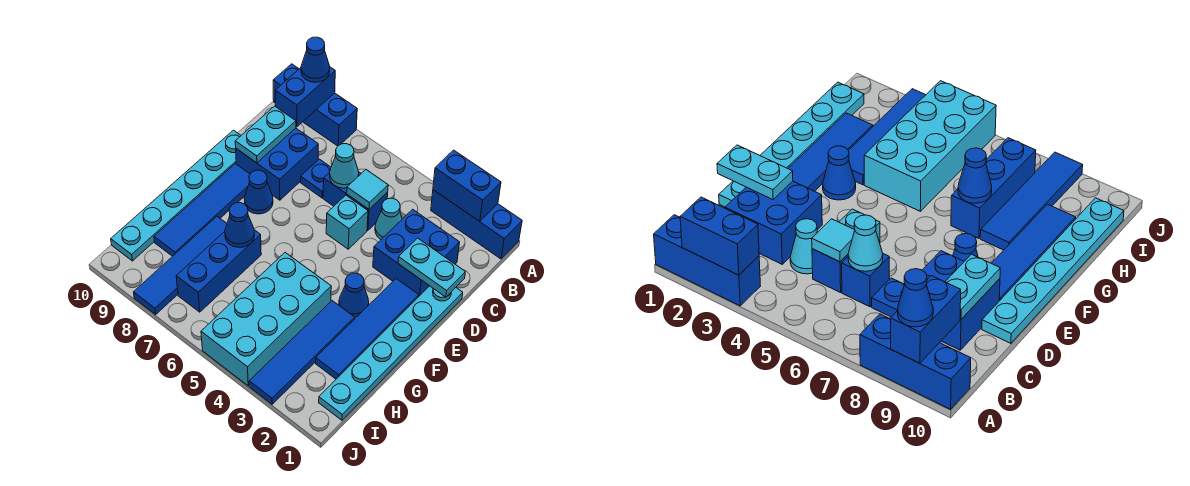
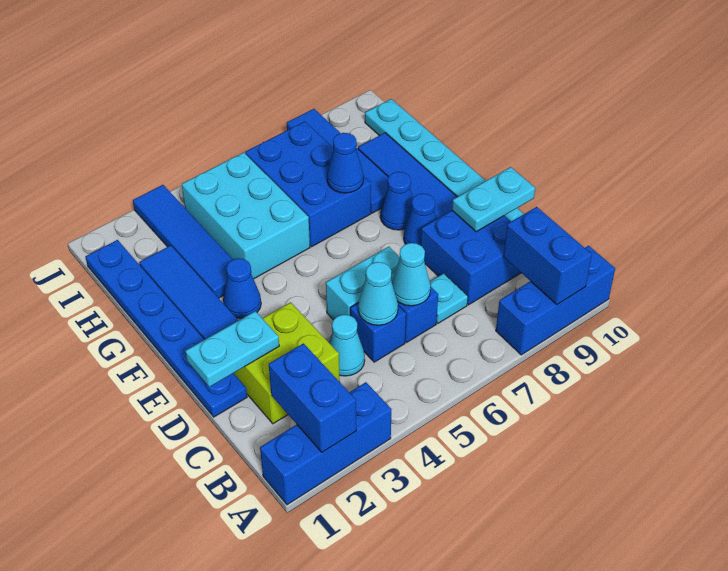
blue 1x2 brick [433,150,501,221] -> blue 1x2 brick turned to [269,343,356,452]
blue 1x1 cone [301,37,330,82] -> blue 1x1 cone moved to [380,172,413,230]
blue 2x2 brick [373,209,460,296] -> lime 2x2 brick [234,302,340,424]
cyan 1x1 tile [347,170,388,209] -> cyan 1x1 cone [358,262,398,325]
blue 1x1 plate [301,159,331,198] -> cyan 1x1 plate [430,273,468,323]
cyan 1x2 plate [235,106,296,163] -> cyan 1x2 plate turned to [452,167,535,232]
cyan 1x6 plate [319,286,463,420] -> blue 1x6 plate [86,240,247,417]
cyan 1x1 brick [326,195,368,249] -> cyan 1x2 brick [326,247,400,320]
cyan 2x4 brick [201,253,331,386] -> cyan 2x3 brick [182,152,310,279]
blue 1x3 brick [176,230,261,312] -> blue 2x3 brick [245,122,371,247]

